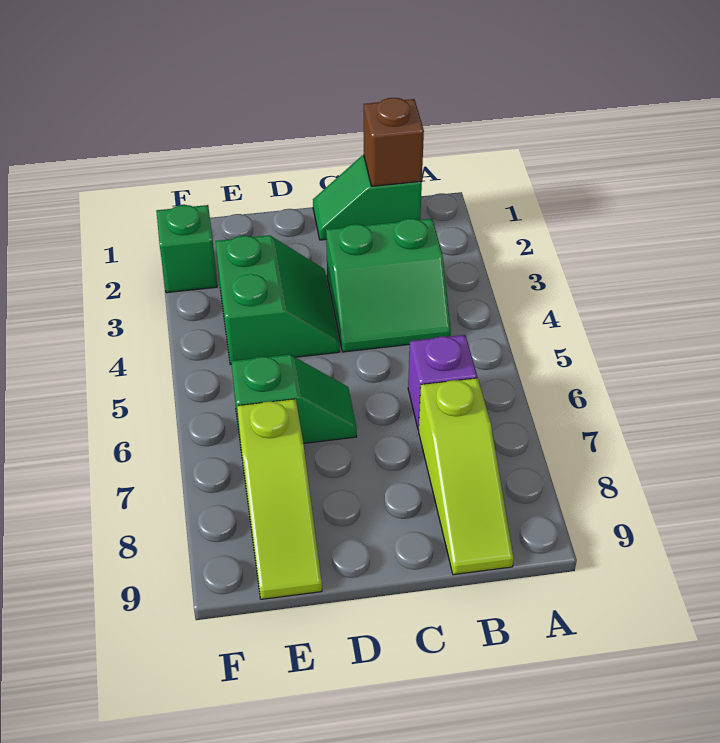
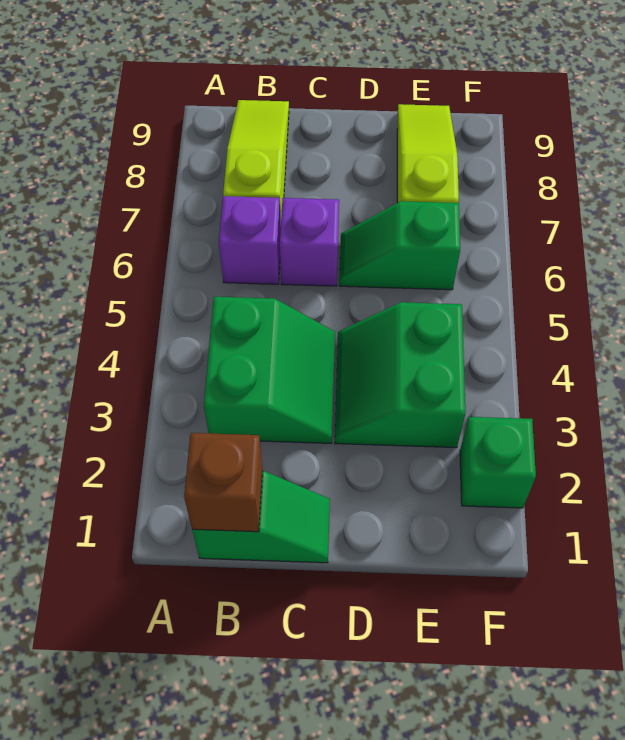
green 2x2 slope [326,219,451,352] -> green 2x2 slope turned to [204,297,335,443]
none -> purple 1x1 brick [280,198,339,286]

